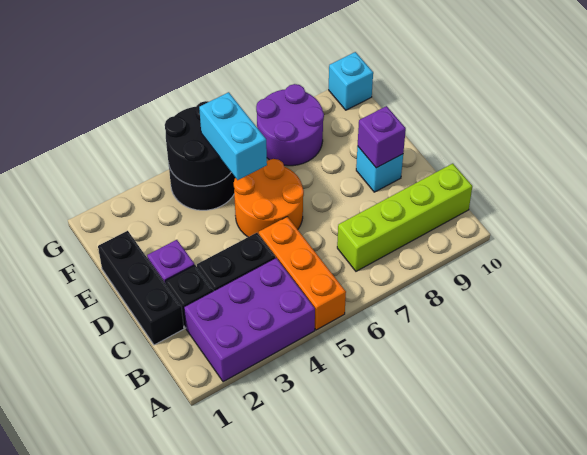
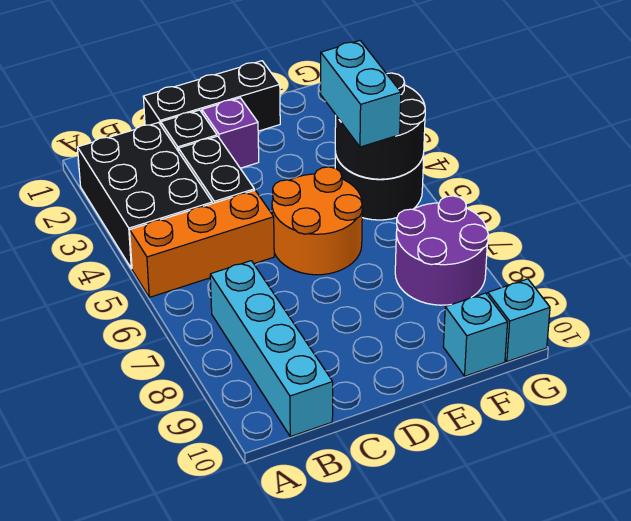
purple 2x3 brick [184,258,315,382] -> black 2x3 brick [77,122,212,269]
lime 1x4 brick [337,164,472,271] -> cyan 1x4 brick [210,261,333,437]
cyan 1x1 brick [356,146,403,192] -> cyan 1x1 brick moved to [443,293,508,376]
purple 1x1 brick [358,106,406,168] -> none
cyan 1x2 brick [199,92,267,180] -> cyan 1x2 brick turned to [321,41,401,147]

